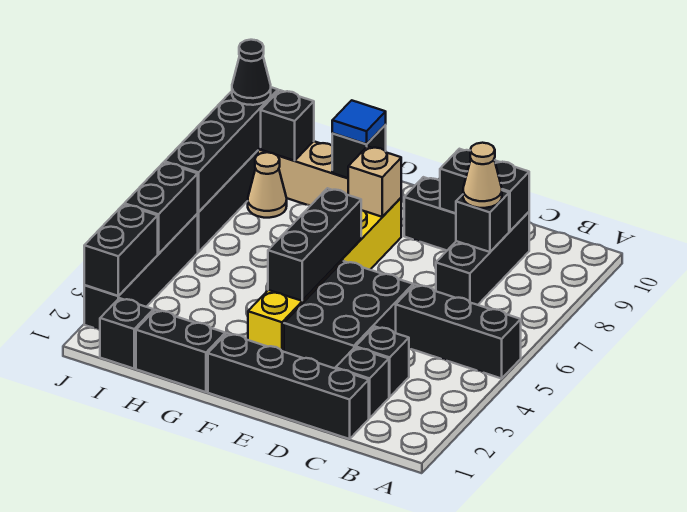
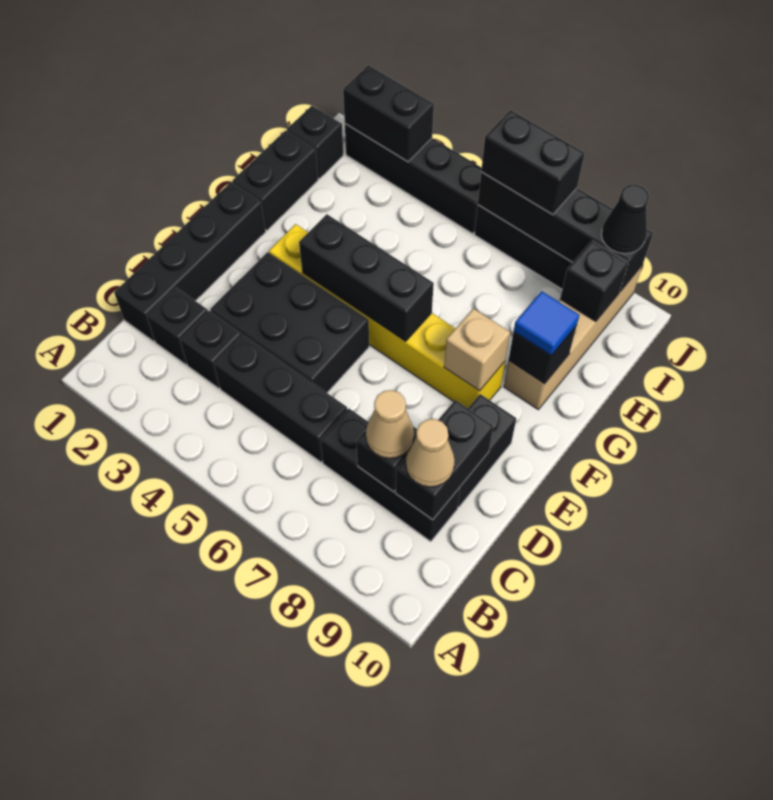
black 1x3 brick [396,285,521,378] -> black 1x3 brick turned to [214,334,347,462]
tan 1x1 cone [248,152,287,218] -> tan 1x1 cone moved to [406,419,455,487]
black 1x2 brick [124,162,198,254] -> black 1x2 brick moved to [481,110,585,214]

